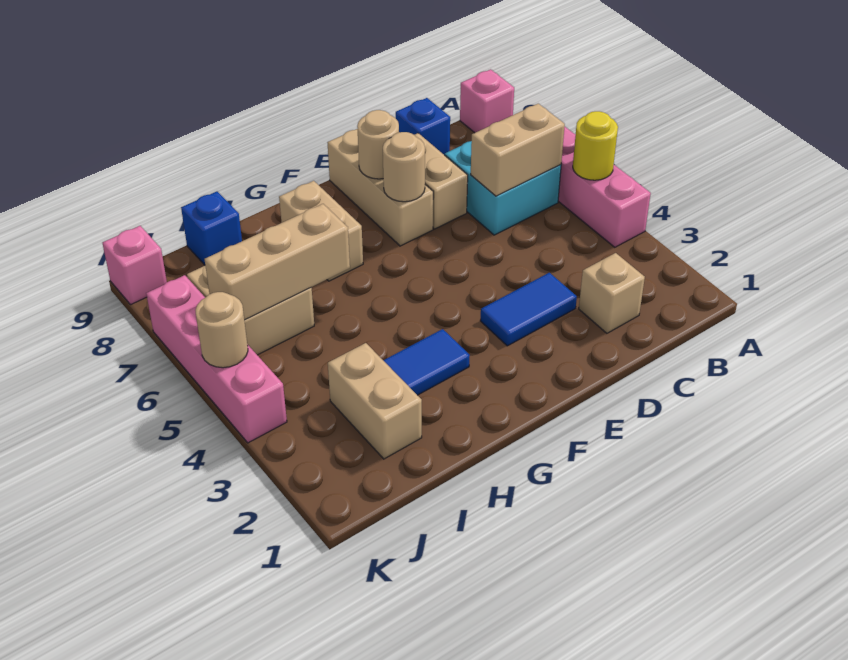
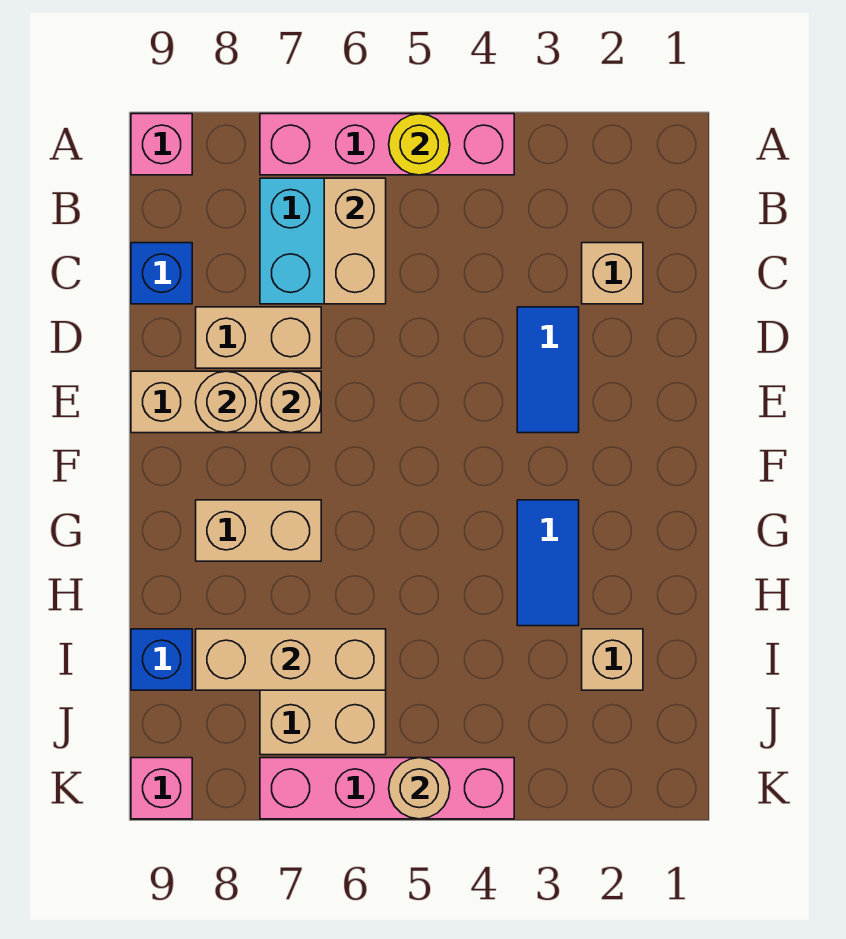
tan 1x3 brick [205,204,350,320] -> tan 1x3 brick turned to [196,629,386,690]
tan 1x2 brick [328,343,422,459] -> tan 1x1 brick [582,629,643,690]

